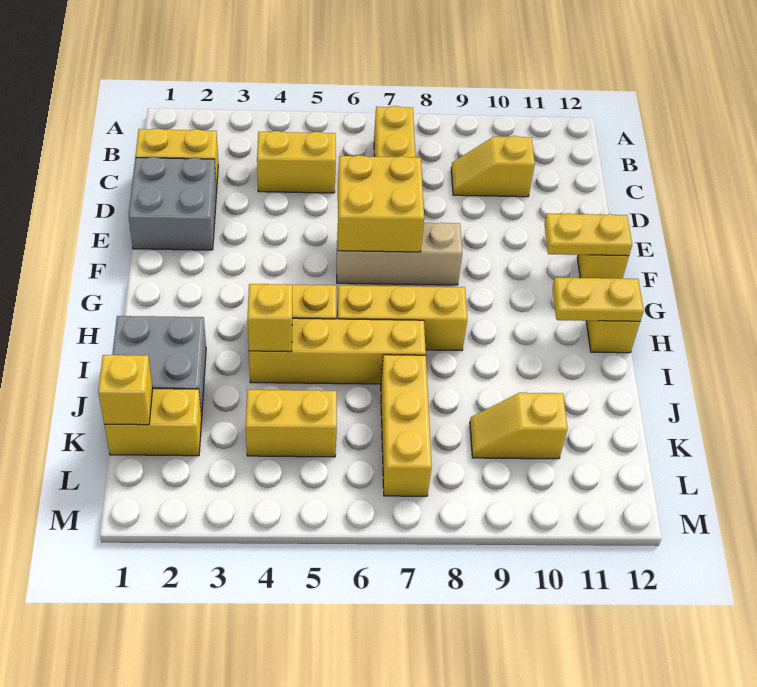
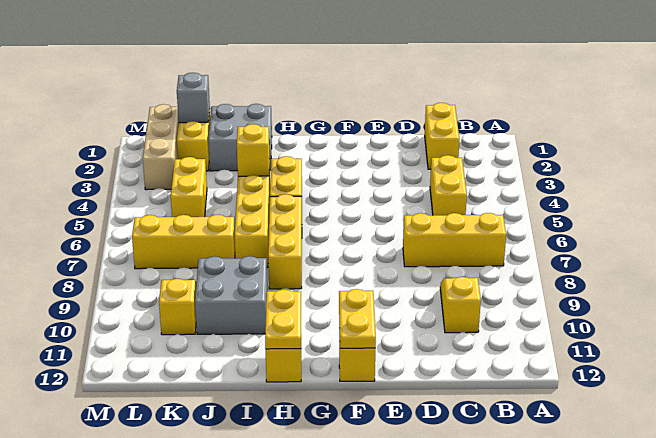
grey 2x2 brick [129,157,217,250] -> grey 2x2 brick moved to [195,256,267,334]
yellow 2x2 brick [338,155,424,252] -> none
tan 1x3 brick [337,223,462,285] -> tan 1x3 brick moved to [143,104,179,190]
yellow 1x1 brick [98,355,153,425] -> grey 1x1 brick [177,73,210,123]

